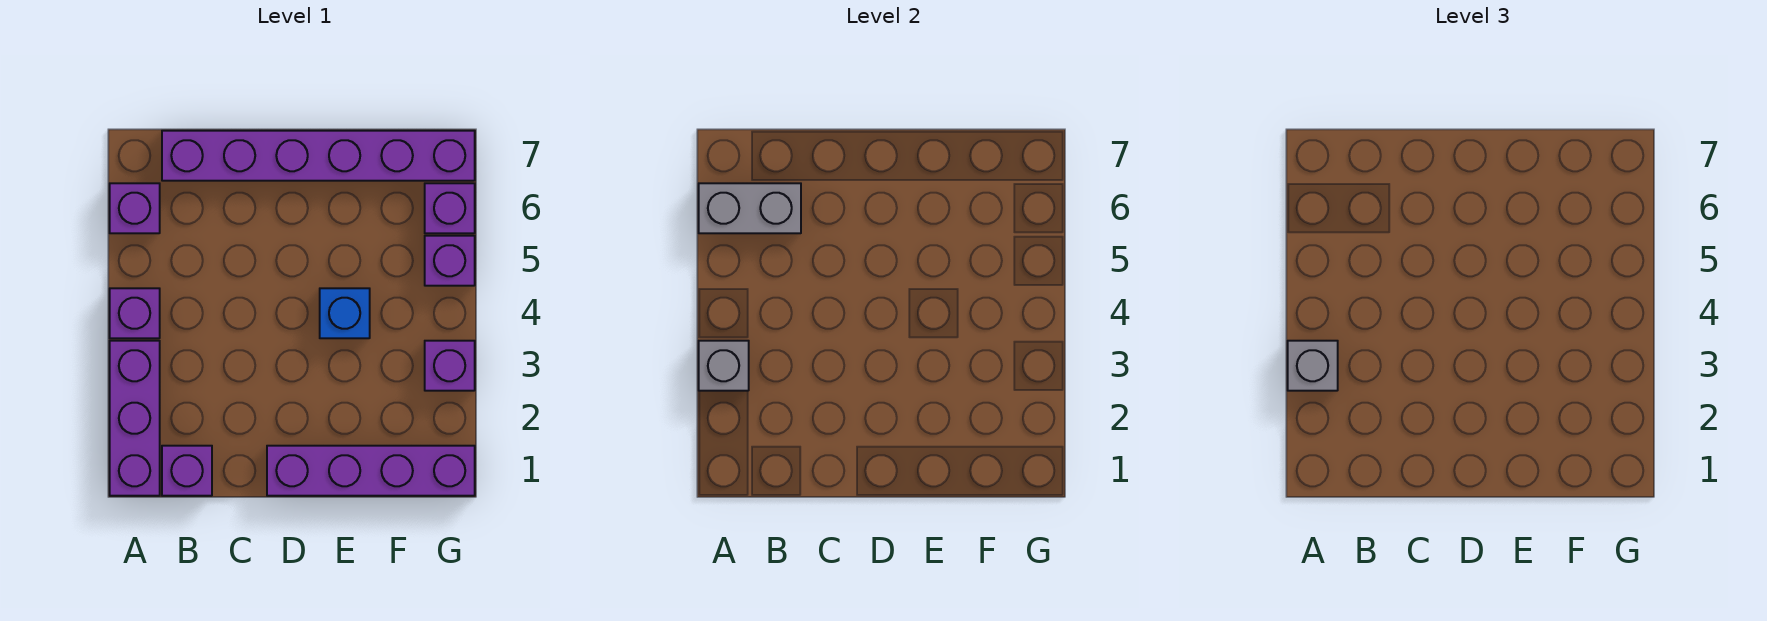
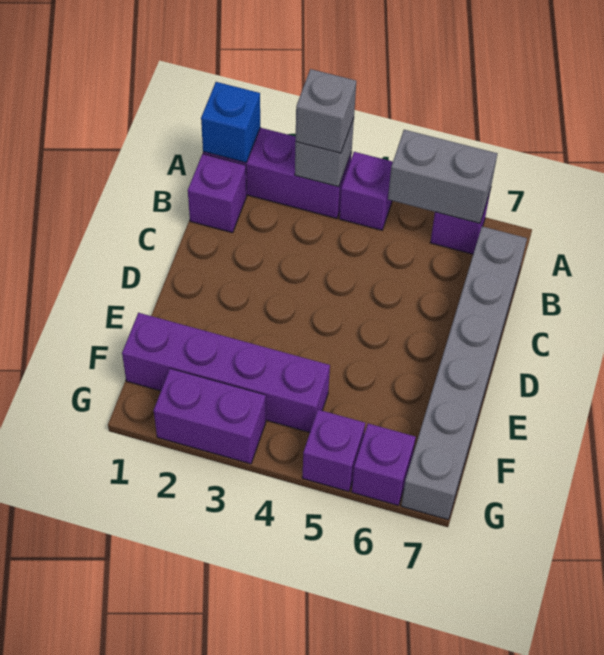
grey 1x2 brick [699,183,801,233] -> grey 1x2 brick turned to [388,130,497,223]
purple 1x6 brick [162,131,475,181] -> grey 1x6 brick [401,226,527,520]
purple 1x4 brick [267,446,475,496] -> purple 1x4 brick turned to [122,313,330,432]
blue 1x1 brick [320,288,370,338] -> blue 1x1 brick moved to [201,82,260,163]
purple 1x1 brick [425,341,475,391] -> purple 1x2 brick [154,369,266,464]

